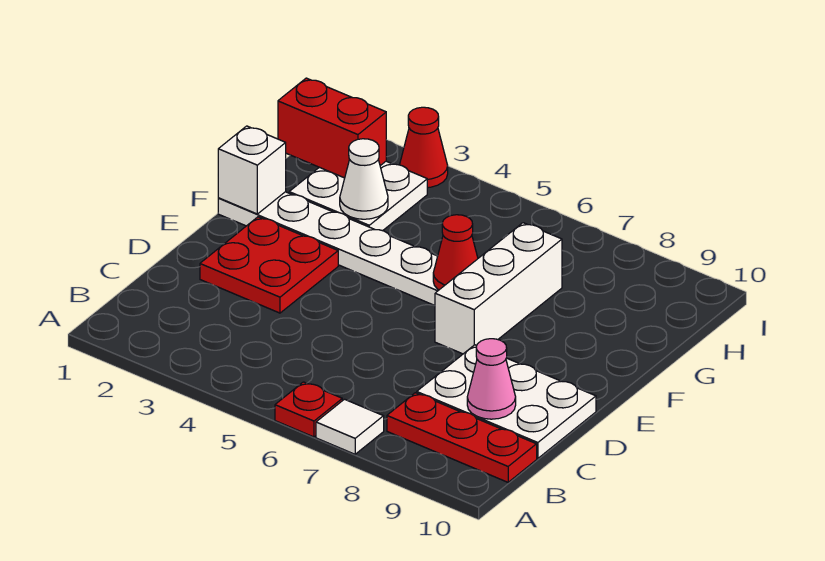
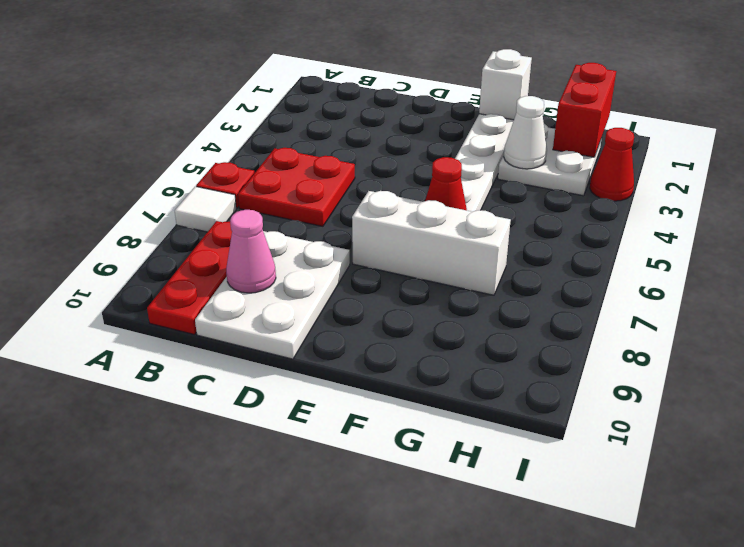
red 2x2 plate [200,217,338,313] -> red 2x2 plate moved to [238,148,355,226]

